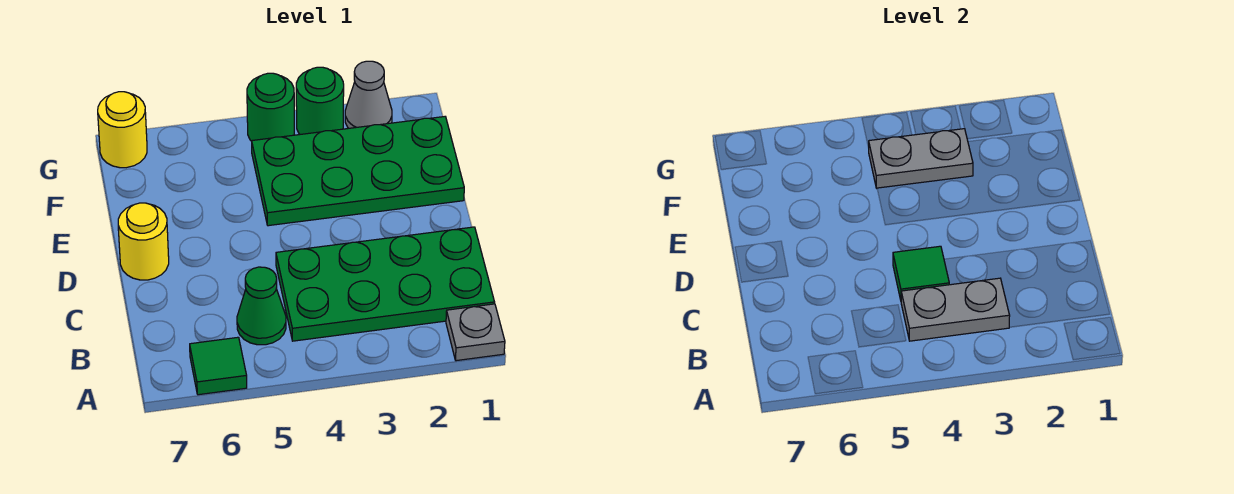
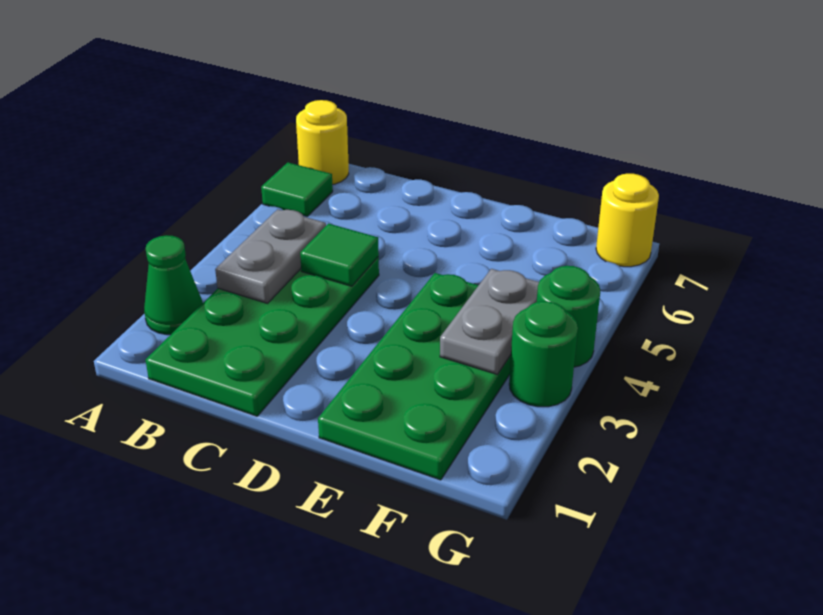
grey 1x1 plate [446,304,505,361] -> none
green 1x1 cone [237,267,286,345] -> green 1x1 cone moved to [144,235,203,335]
yellow 1x1 round brick [118,203,169,280] -> yellow 1x1 round brick moved to [296,100,349,185]
grey 1x1 cone [345,61,392,128] -> none

